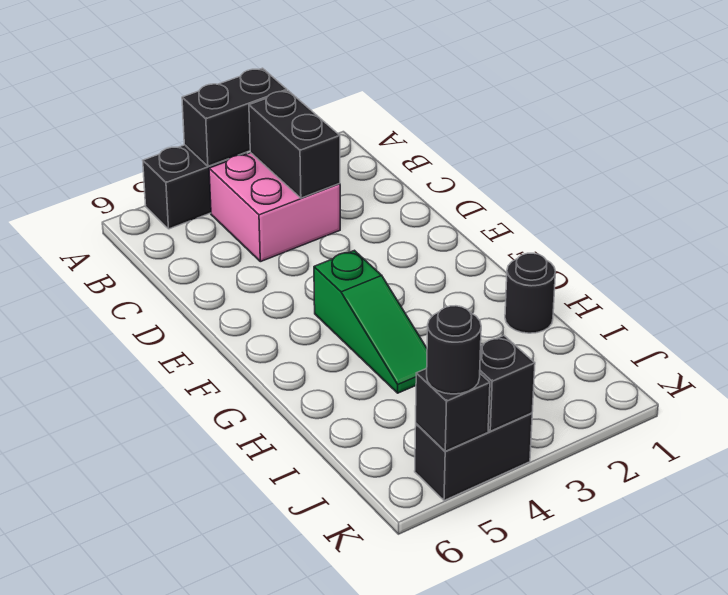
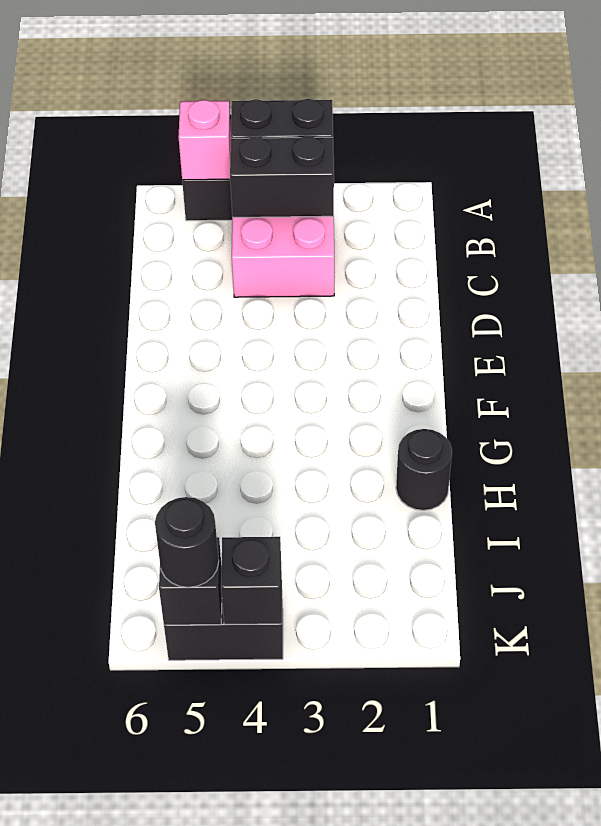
none -> pink 1x1 brick [179,100,231,180]
black 1x2 brick [249,91,340,198] -> black 1x2 brick turned to [230,136,334,217]
green 1x3 slope [314,250,427,393] -> none

